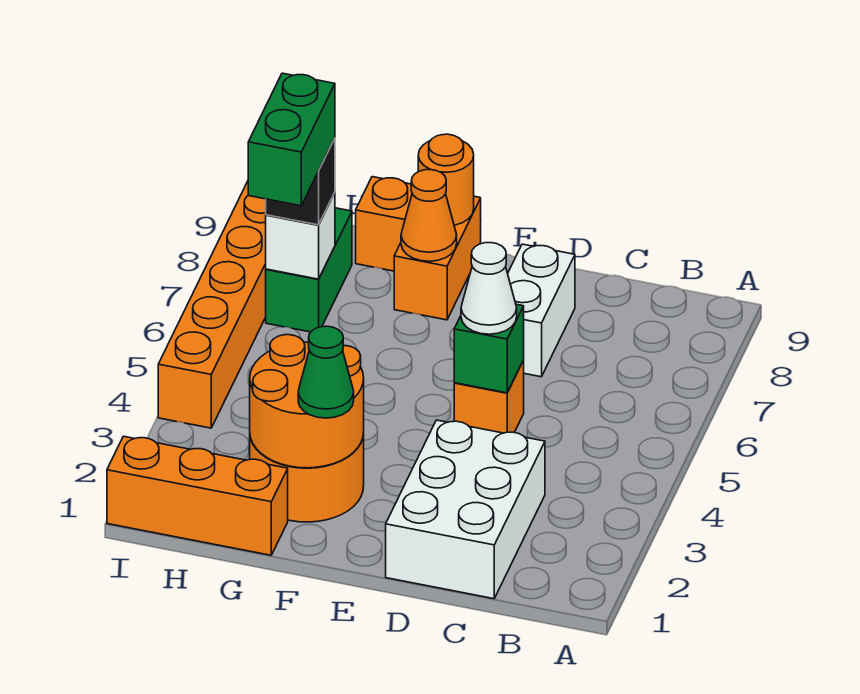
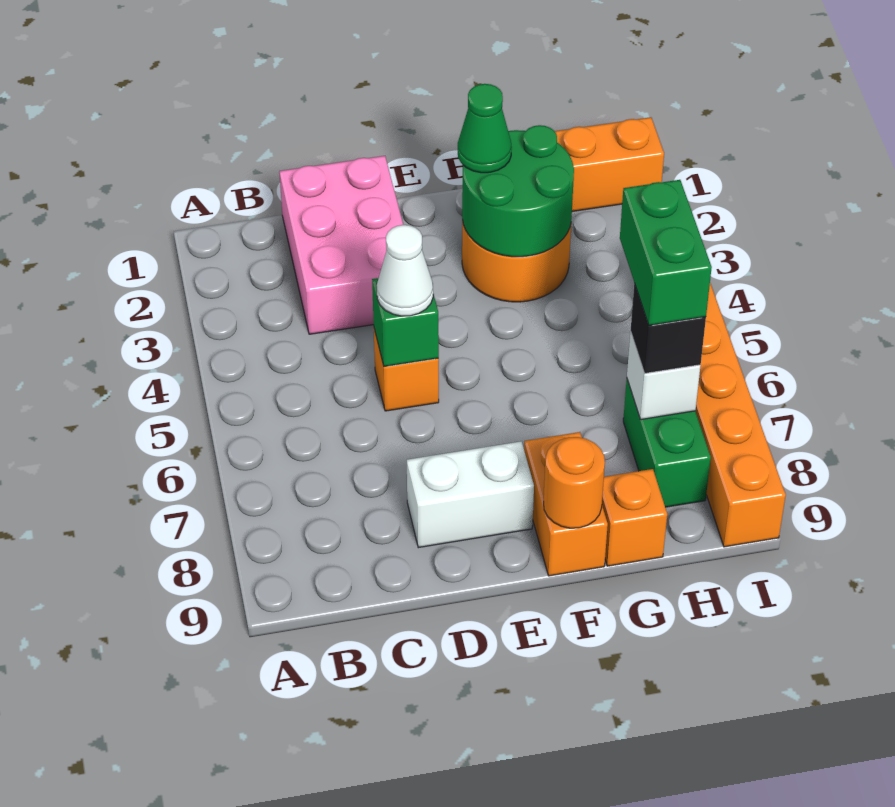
white 2x3 brick [386,420,545,599] -> pink 2x3 brick [279,156,403,334]
white 1x2 brick [508,244,575,377] -> white 1x2 brick turned to [407,442,534,548]
orange 2x2 round brick [250,335,364,468] -> green 2x2 round brick [462,125,574,257]
orange 1x1 cone [401,170,457,261] -> none

